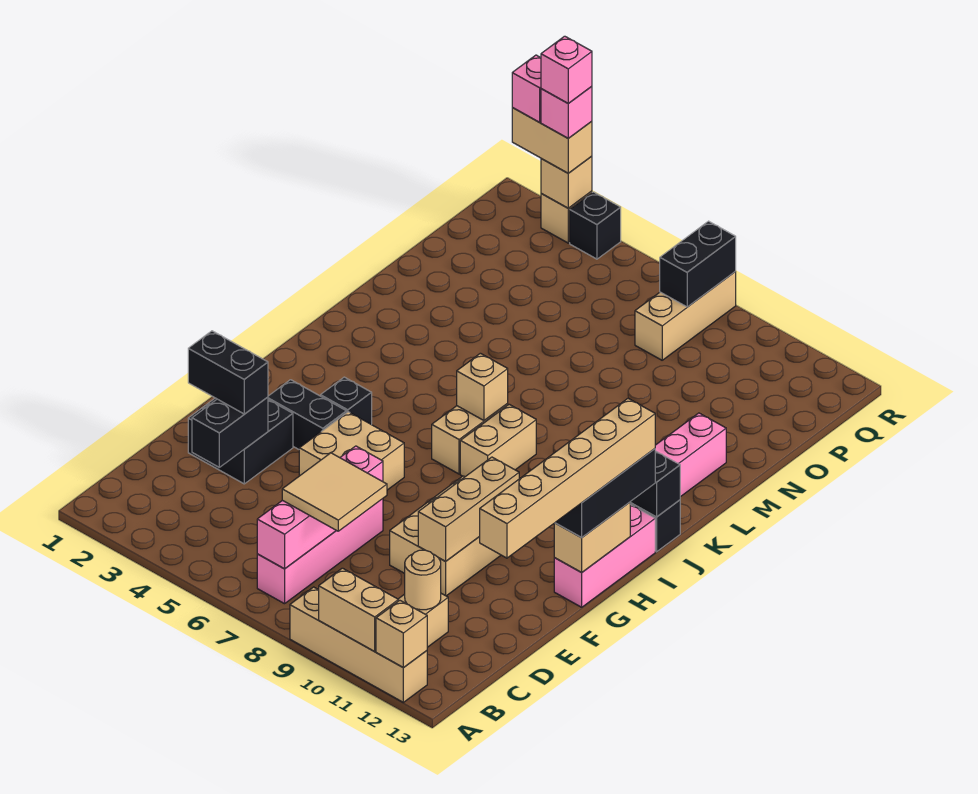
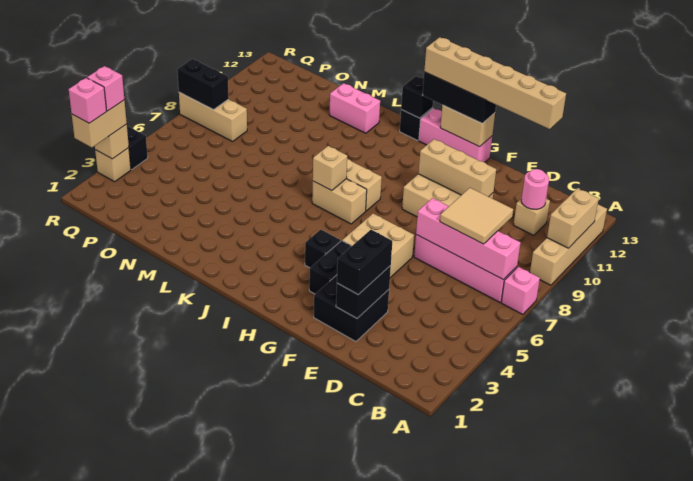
tan 1x1 brick [376,600,427,668] -> none
tan 1x1 round brick [405,550,441,610] -> pink 1x1 round brick [521,169,549,209]
black 1x2 brick [192,397,268,467] -> black 1x2 brick turned to [336,266,391,318]
pink 1x1 brick [541,36,592,103] -> pink 1x1 brick moved to [501,267,540,314]

